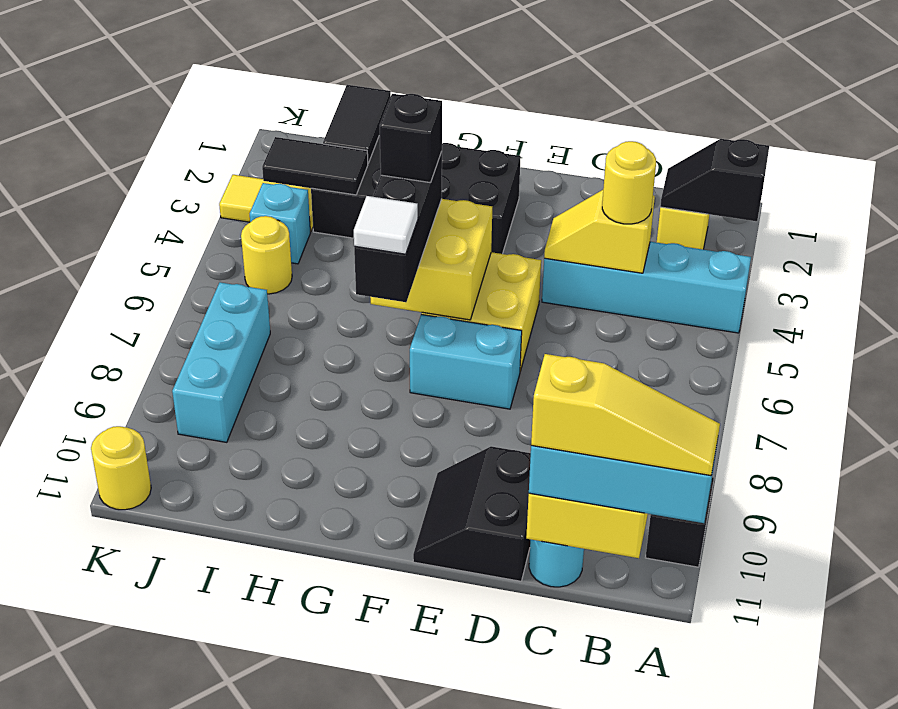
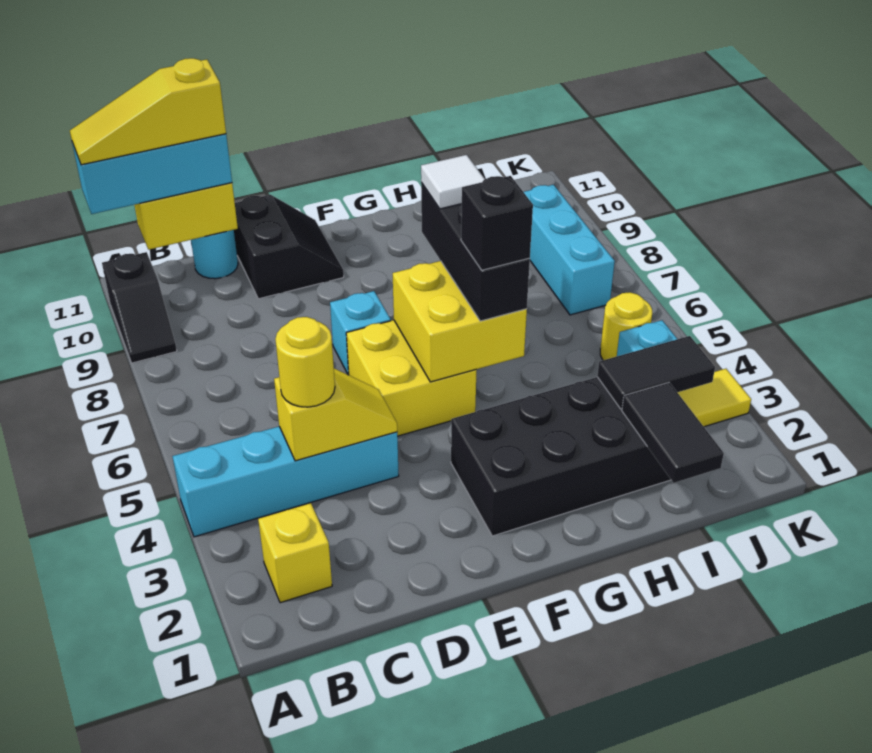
black 1x2 slope [660,139,769,221] -> none
cyan 1x2 brick [410,314,522,409] -> cyan 1x1 brick [330,291,391,375]
yellow 1x1 round brick [91,426,151,510] -> none

